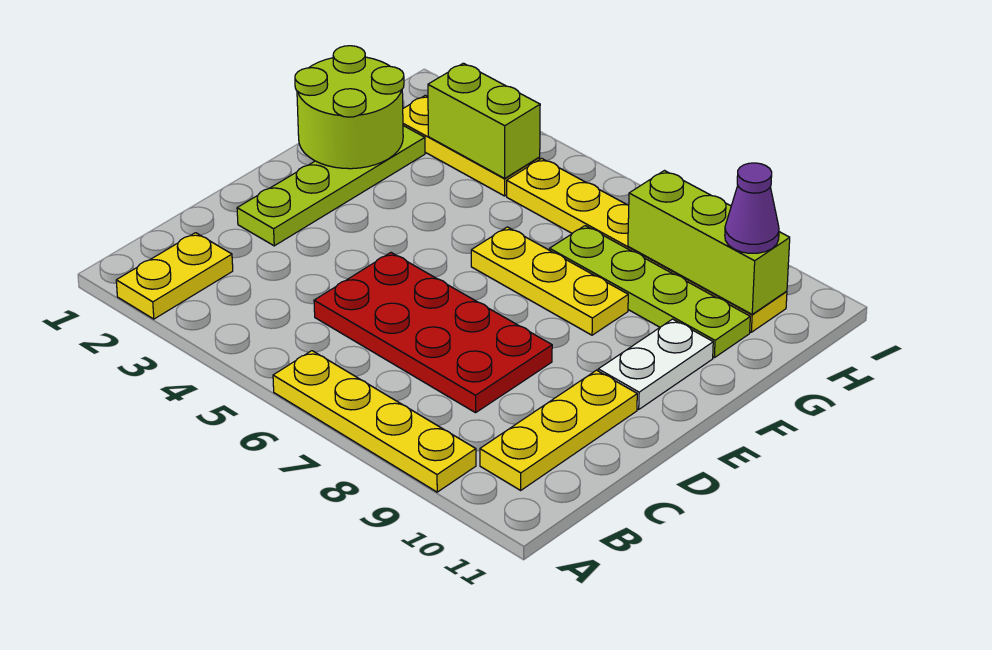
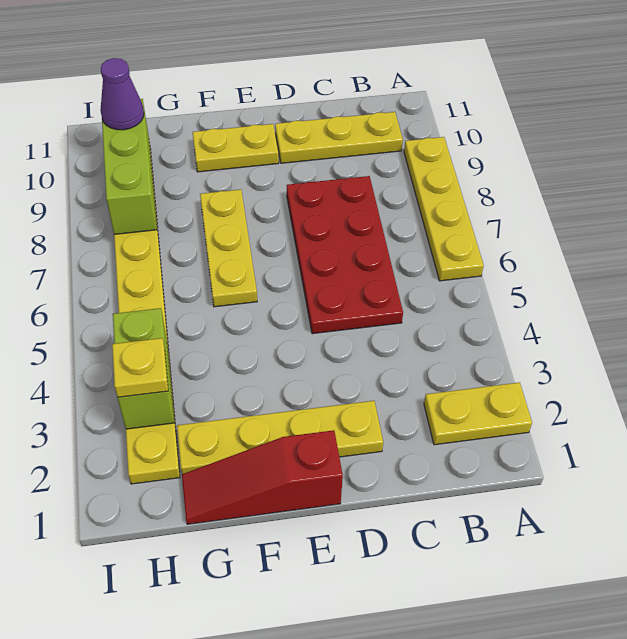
lime 1x4 plate [237,126,425,246] -> yellow 1x4 plate [177,401,383,474]
none -> red 1x3 slope [182,430,343,524]
white 1x2 plate [598,319,713,409] -> yellow 1x2 plate [193,124,279,172]
lime 2x2 round brick [295,46,404,169] -> none
lime 1x4 plate [550,226,750,358] -> none
none -> yellow 1x1 plate [112,338,168,397]

